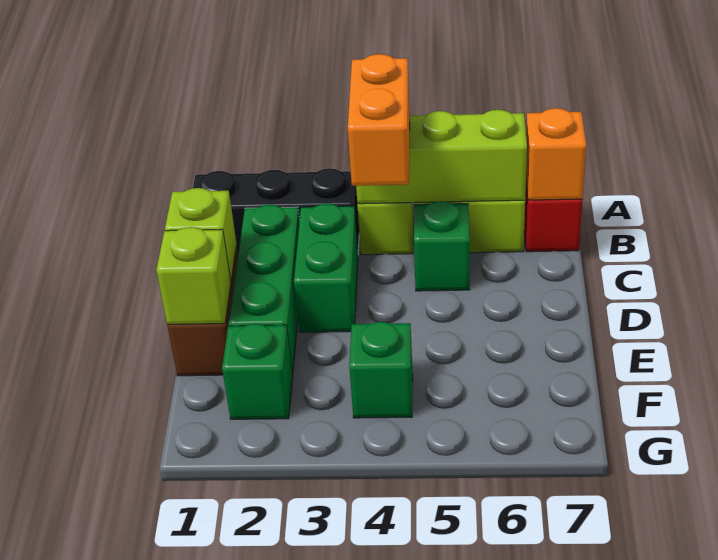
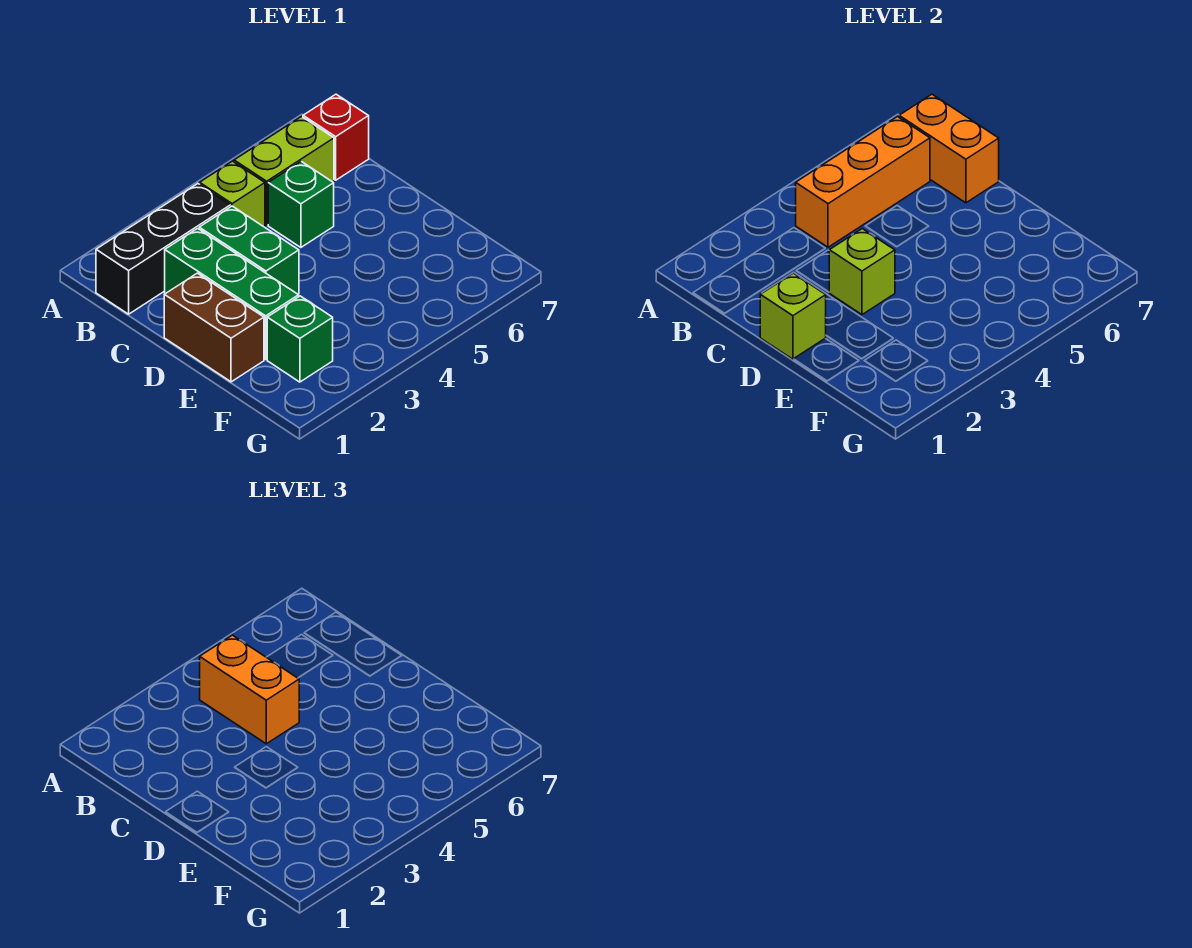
lime 1x3 brick [356,110,527,204] -> orange 1x3 brick [796,117,930,247]
orange 1x1 brick [526,108,586,200] -> orange 1x2 brick [899,94,999,203]
lime 1x1 brick [156,227,231,324] -> lime 1x1 brick moved to [829,229,895,315]
green 1x1 brick [349,322,413,418] -> none

